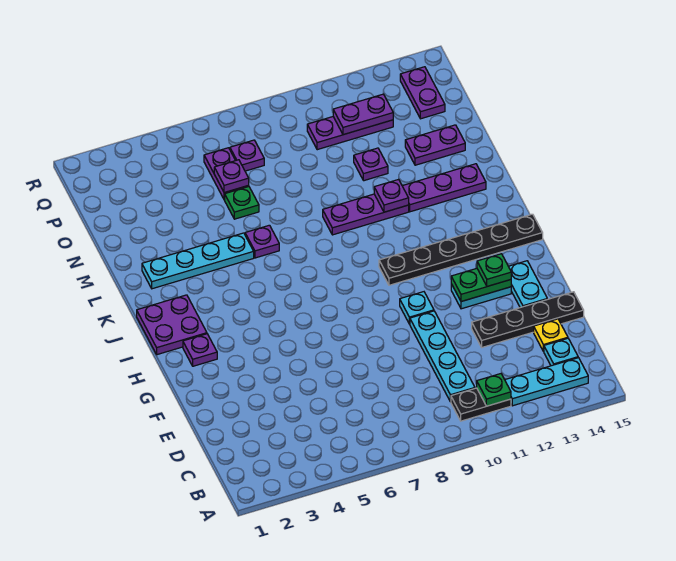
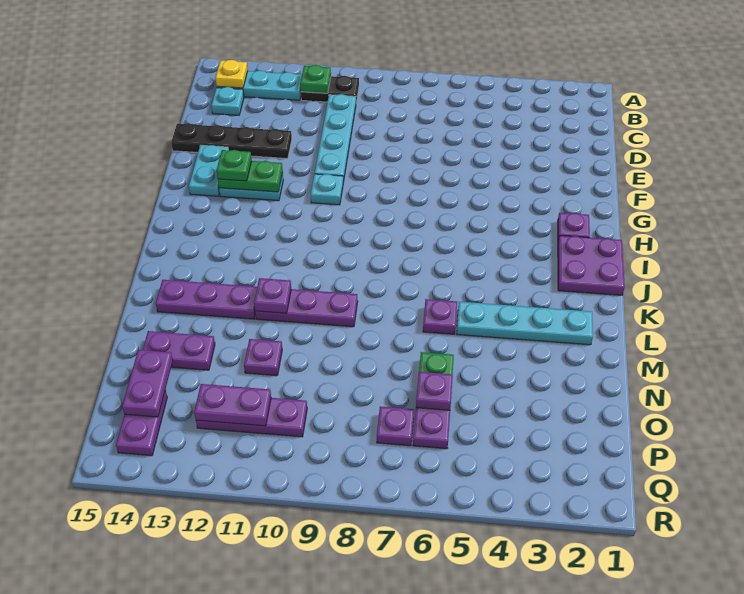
yellow 1x1 plate [534,319,568,352] -> yellow 1x1 plate moved to [216,60,248,88]
black 1x6 plate [379,214,543,285] -> none
none -> purple 1x2 plate [122,350,173,417]

